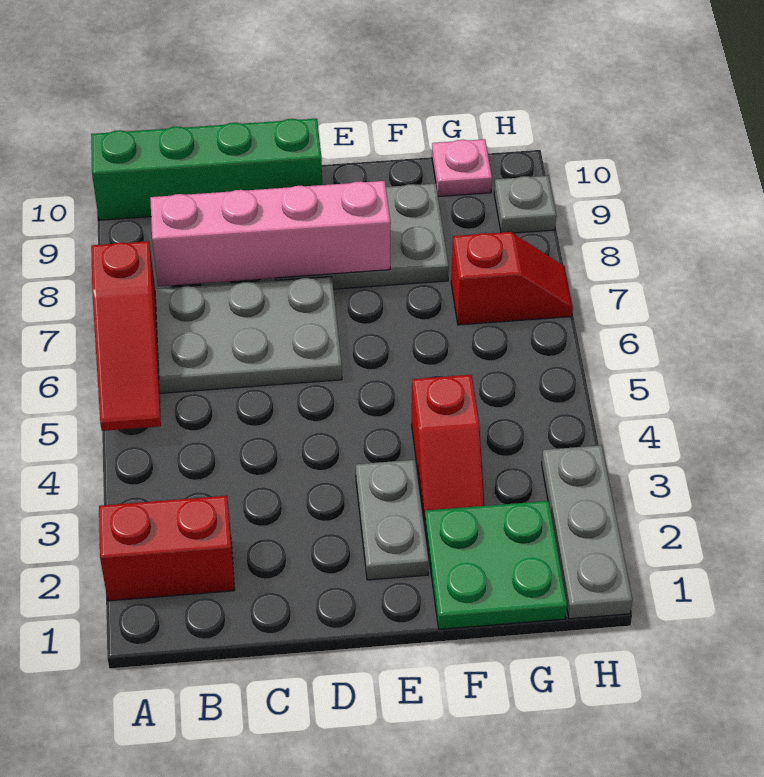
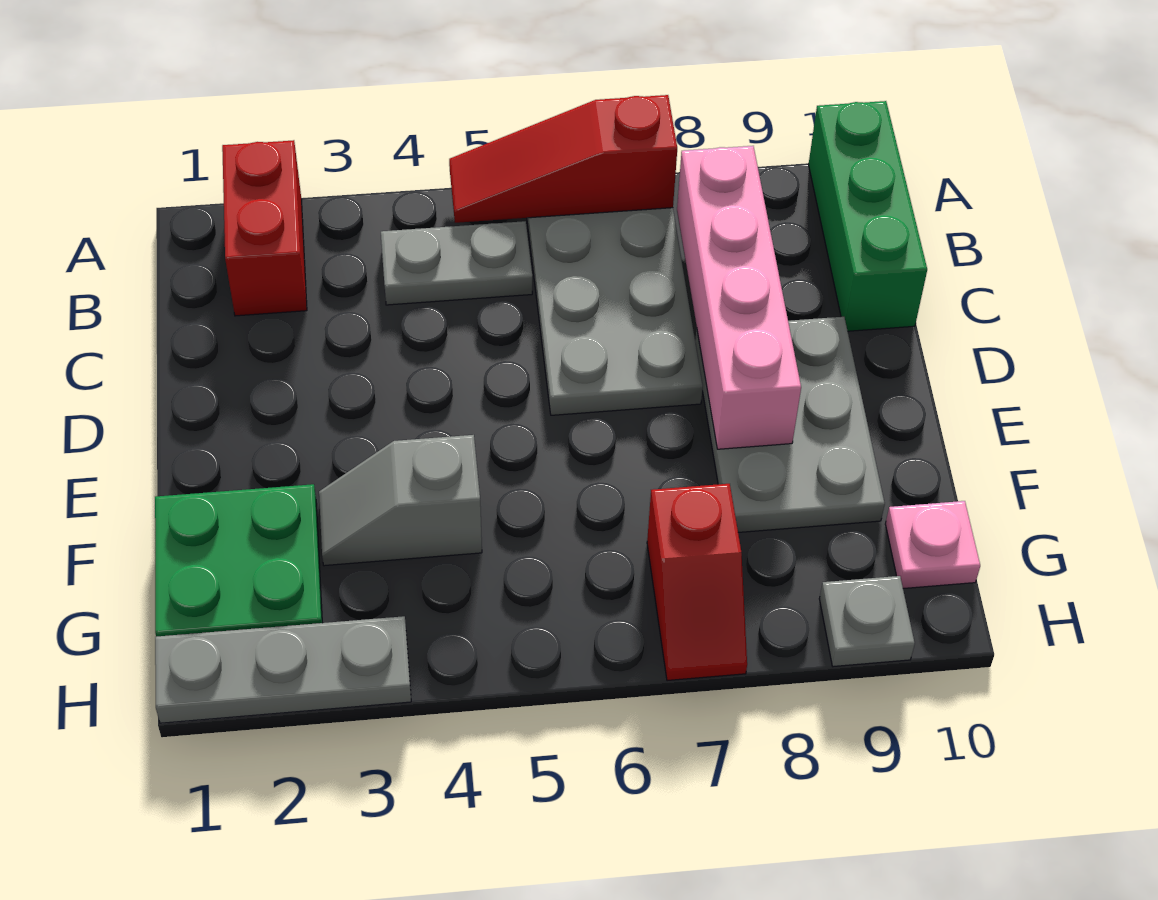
green 1x4 brick [91,119,322,220] -> green 1x3 brick [809,101,927,331]
grey 1x2 plate [356,460,429,580] -> grey 1x2 plate moved to [381,221,532,305]
red 1x2 slope [412,375,485,522] -> grey 1x2 slope [319,435,482,566]

